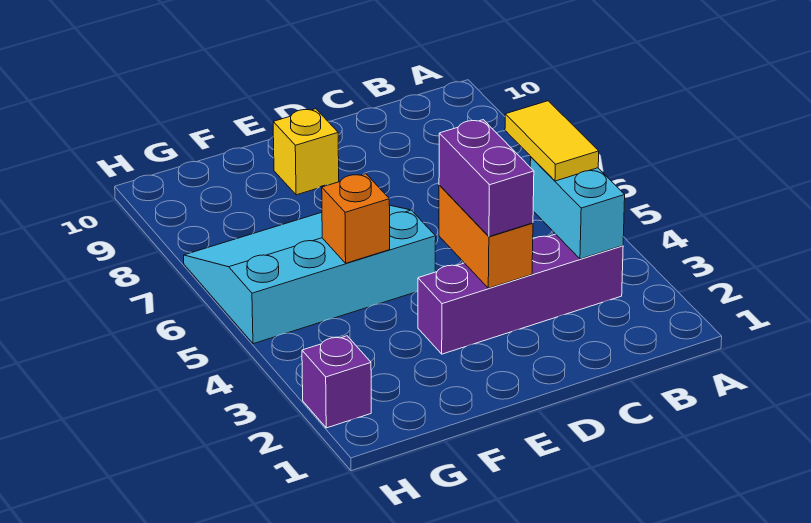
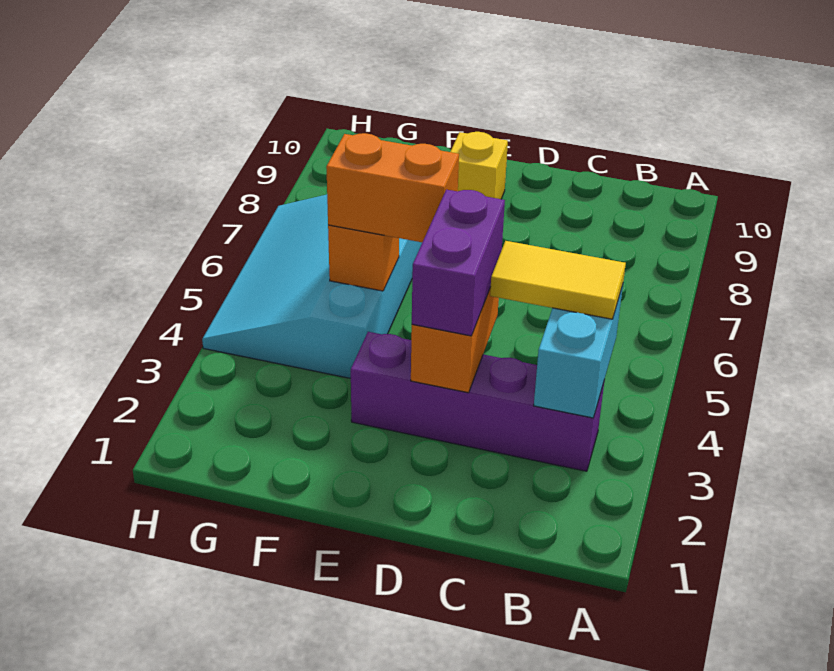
yellow 1x2 tile [505,101,599,181] -> yellow 1x2 tile turned to [490,241,626,319]
cyan 3x4 slope [184,205,436,344] -> cyan 3x4 slope turned to [202,194,422,378]
none -> orange 1x2 brick [326,133,459,242]
purple 1x1 brick [302,336,371,428] -> none

